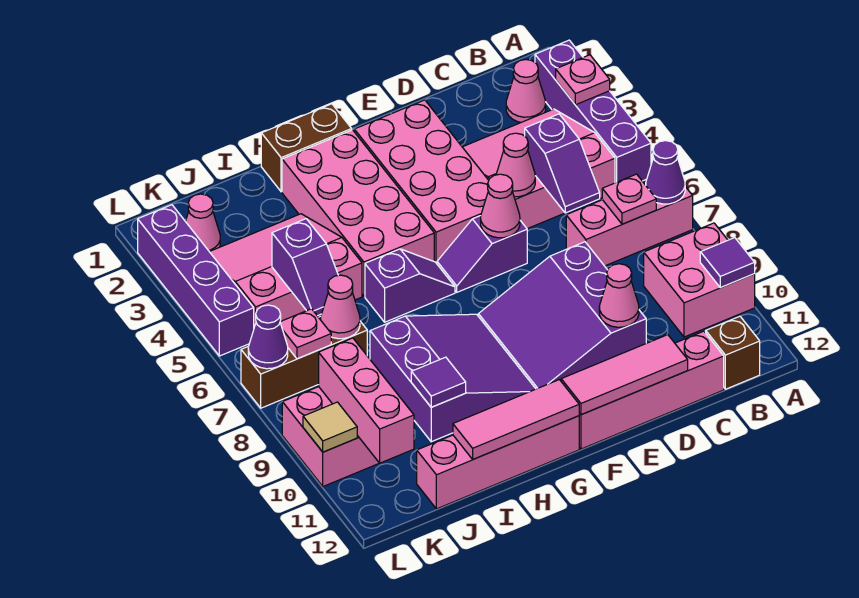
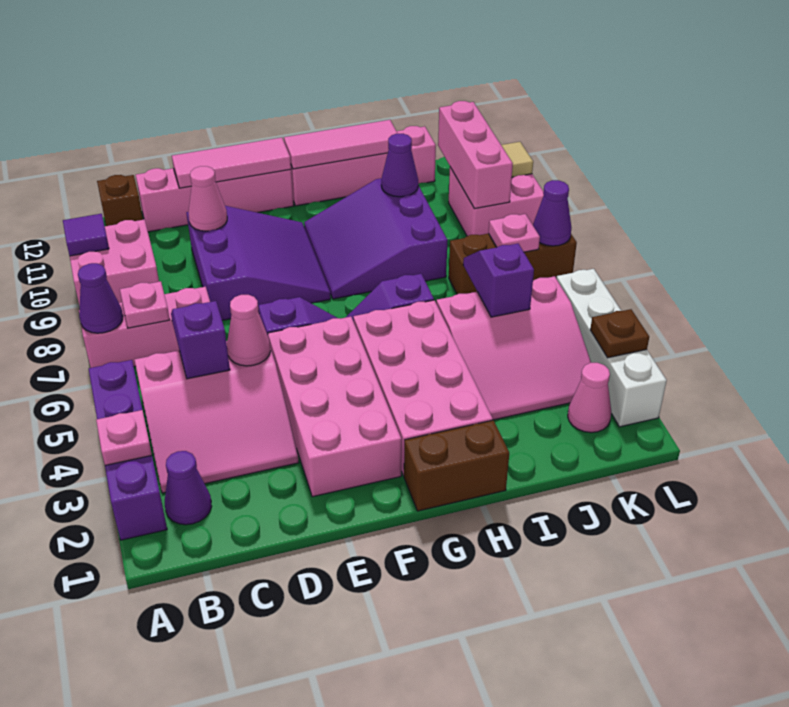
pink 1x1 cone [506,60,546,122] -> purple 1x1 cone [165,451,212,525]
pink 1x1 cone [481,174,520,238] -> none
purple 1x1 tile [411,357,466,407] -> purple 1x1 cone [381,134,418,197]
pink 1x1 cone [321,275,360,339] -> none
purple 1x4 brick [138,205,254,356] -> white 1x4 brick [556,269,667,427]
none -> brown 1x1 plate [590,309,649,358]

